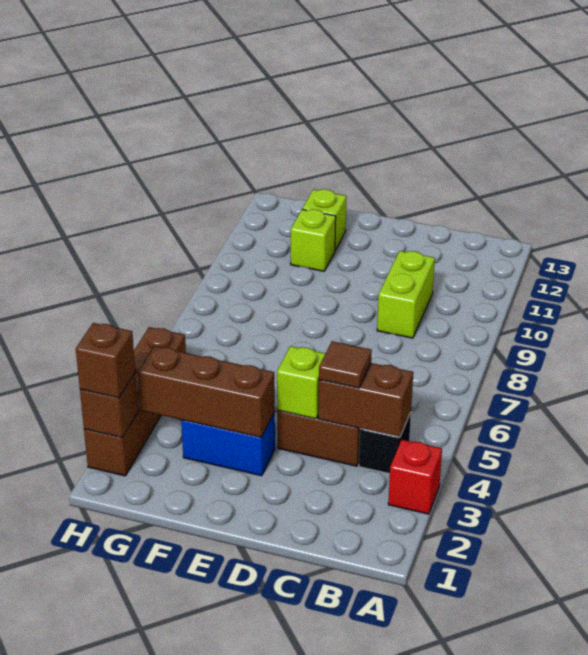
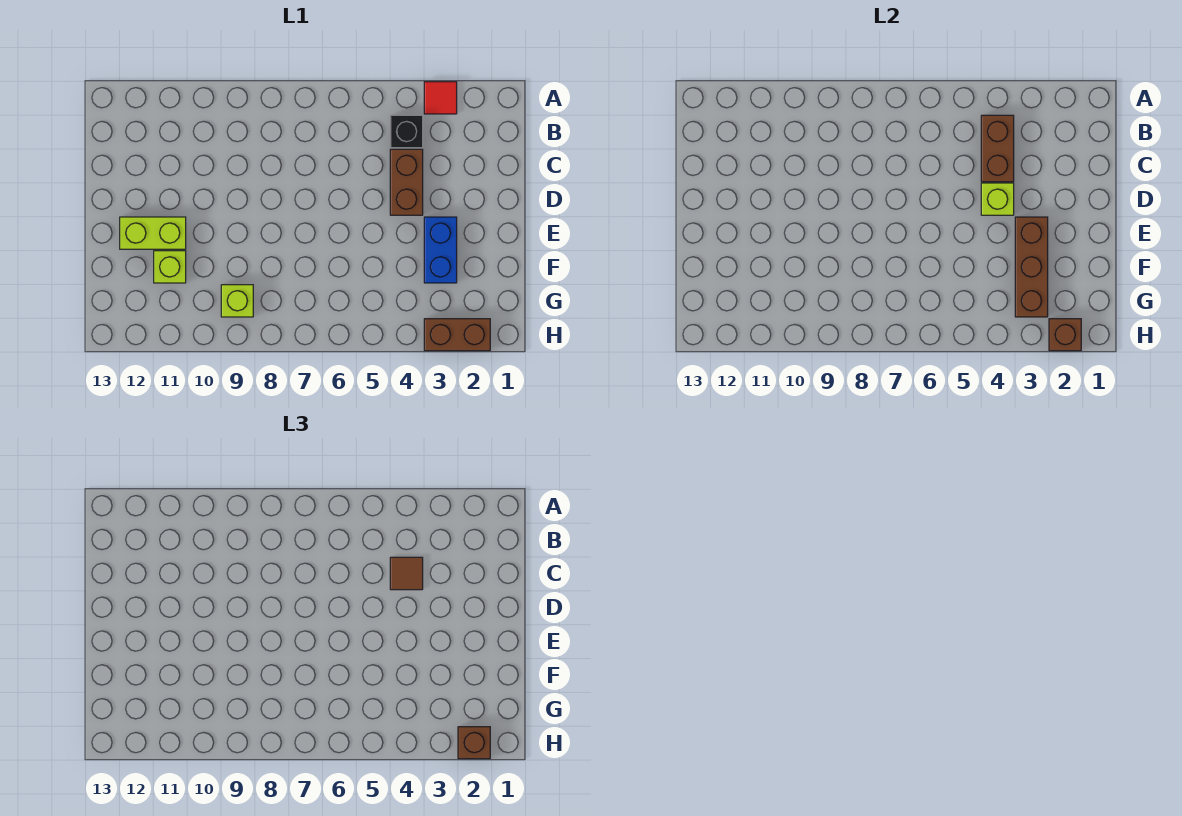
red 1x1 brick [388,440,442,514] -> red 1x1 tile [424,82,457,114]
lime 1x2 brick [377,251,435,338] -> lime 1x2 brick moved to [120,217,186,249]
lime 1x1 brick [302,189,346,250] -> lime 1x1 brick moved to [221,285,253,317]
brown 1x4 brick [84,327,186,476] -> brown 1x2 brick [424,319,490,351]

